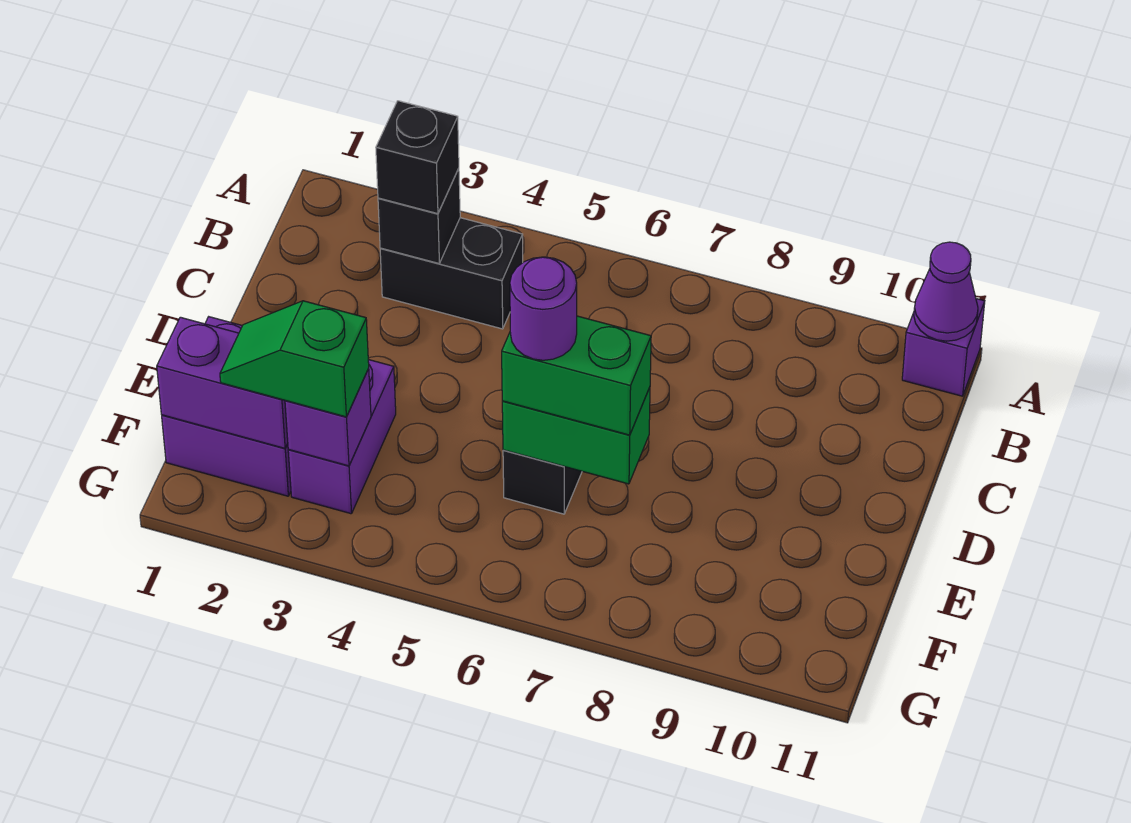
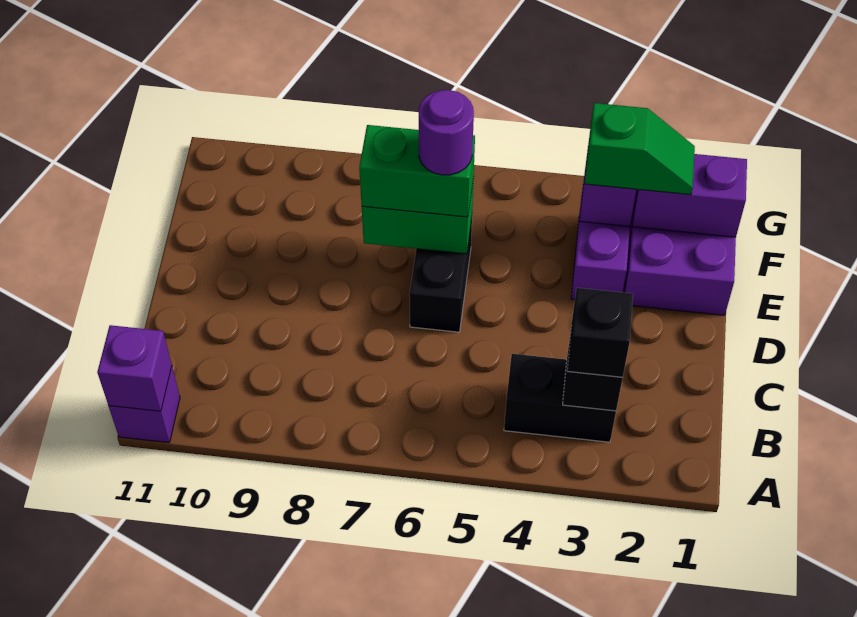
purple 1x1 cone [914,242,978,341] -> purple 1x1 brick [97,325,172,411]

